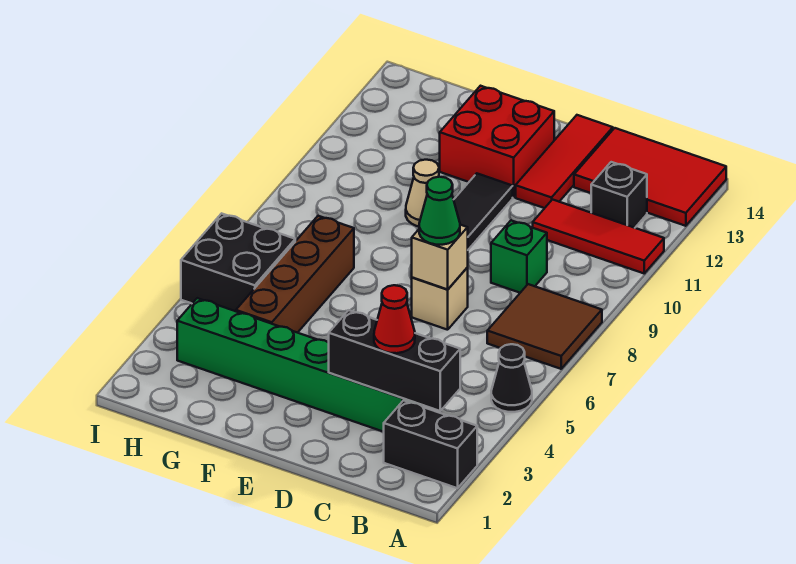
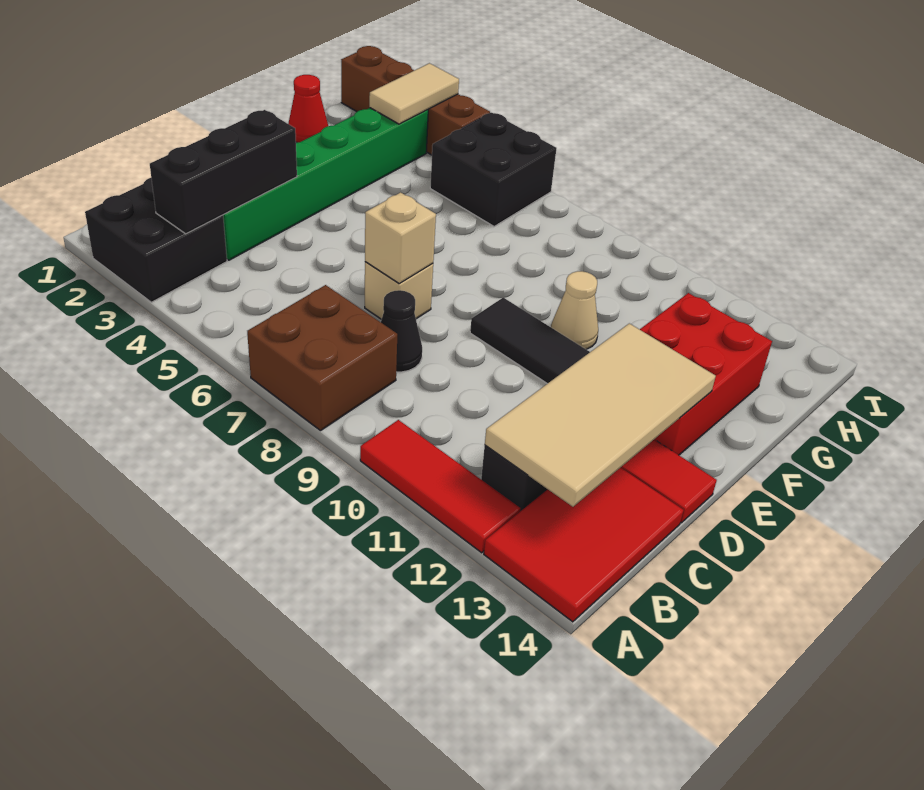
black 1x2 brick [384,400,477,488] -> black 2x2 brick [85,178,227,302]
black 1x1 cone [491,344,532,412] -> black 1x1 cone moved to [381,290,422,372]
brown 2x2 tile [487,284,602,369] -> brown 2x2 brick [247,285,397,431]
red 1x3 tile [533,200,664,273] -> red 1x3 tile turned to [360,420,521,553]
none -> tan 2x4 tile [485,323,716,507]
red 1x1 cone [374,285,415,353] -> red 1x1 cone moved to [288,75,328,143]
green 1x1 brick [491,220,547,293] -> none
green 1x1 cone [419,177,460,245] -> none
red 2x2 brick [440,86,554,197] -> red 2x3 brick [640,293,772,455]
brown 1x4 brick [236,216,354,333] -> brown 1x4 brick moved to [341,46,490,155]
none -> tan 1x2 tile [369,63,459,124]

